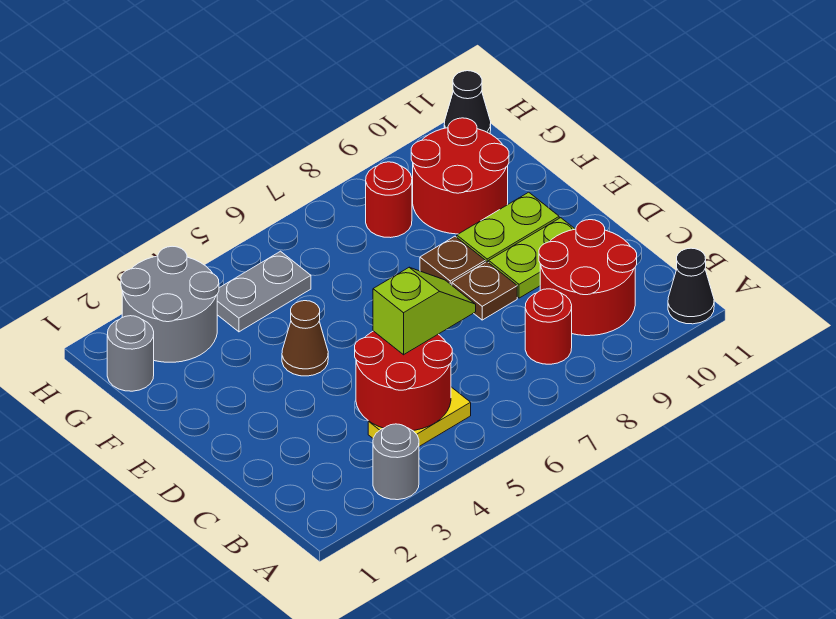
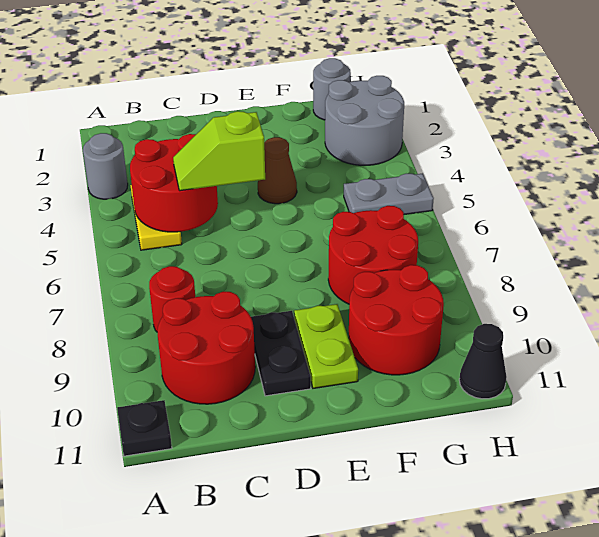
black 1x1 cone [668,248,714,324] -> black 1x1 plate [117,400,172,456]
lime 1x2 slope [373,267,476,355] -> lime 1x2 slope turned to [173,111,265,191]
brown 1x1 plate [452,262,517,320] -> none
lime 1x2 plate [489,218,575,298] -> black 1x2 plate [251,311,311,396]
brown 1x1 plate [420,236,485,285] -> none
grey 1x2 plate [217,251,311,332] -> grey 1x2 plate turned to [344,173,434,214]
red 1x1 round brick [366,162,412,238] -> red 2x2 round brick [328,206,418,304]

